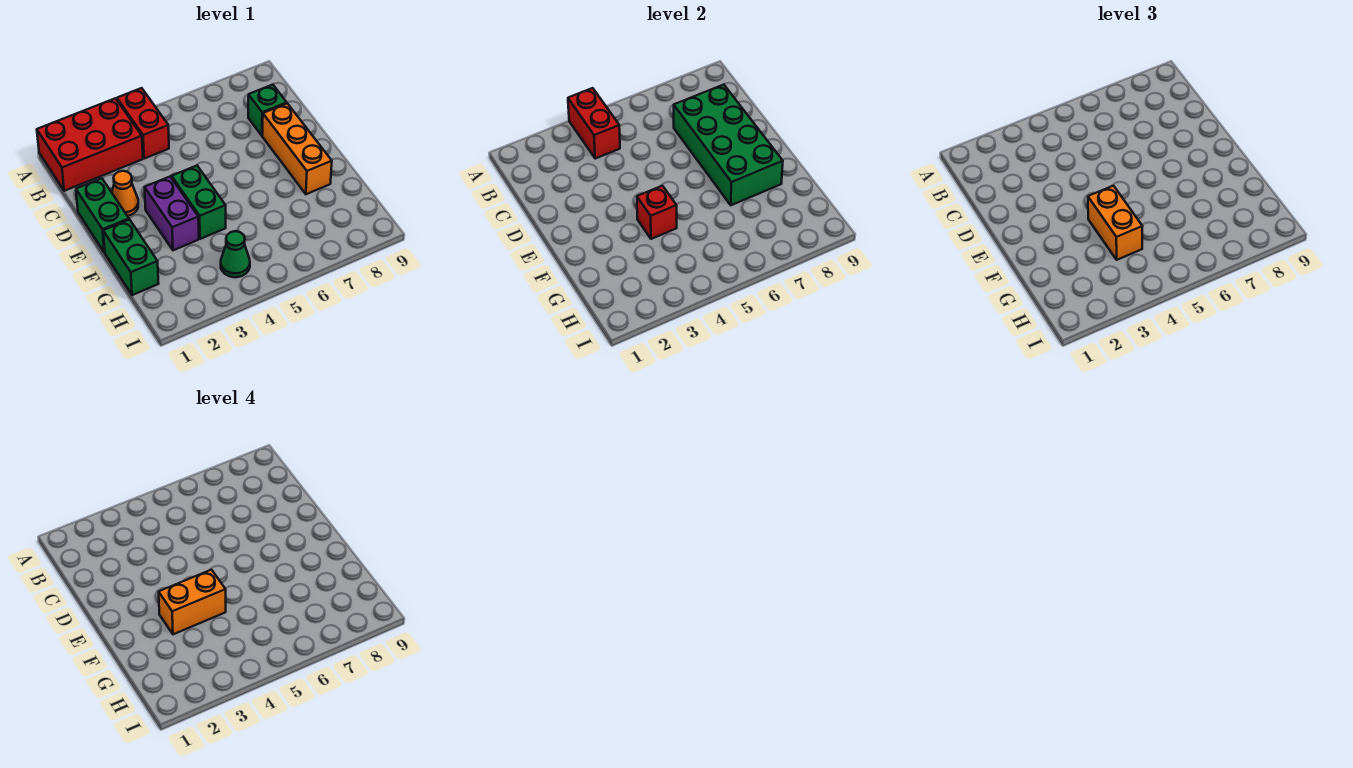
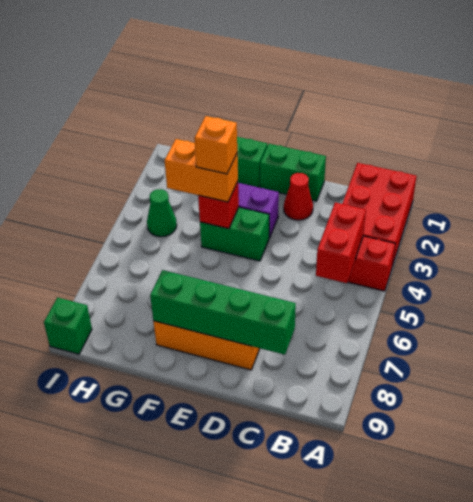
red 1x2 brick [568,88,620,158] -> red 1x2 brick turned to [316,202,366,283]
green 2x4 brick [674,85,783,205] -> green 1x4 brick [150,270,296,355]
green 1x1 brick [248,85,287,135] -> green 1x1 brick moved to [44,298,92,354]
orange 1x1 cone [112,171,138,216] -> red 1x1 cone [284,173,313,220]
orange 1x2 brick [159,570,226,634] -> orange 1x1 brick [194,116,237,174]

